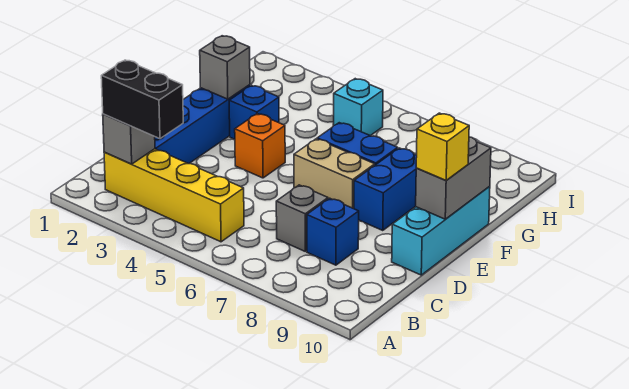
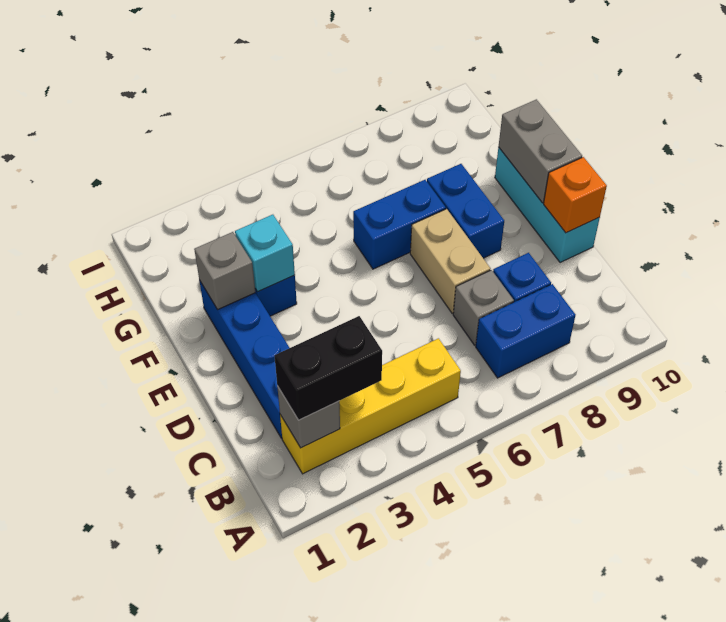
none -> blue 1x2 brick [476,284,576,378]
orange 1x1 brick [235,114,285,178] -> orange 1x1 brick moved to [544,157,607,233]
tan 1x2 brick [294,139,375,209] -> tan 1x2 brick turned to [410,209,490,313]
yellow 1x1 brick [416,113,469,180] -> none
cyan 1x1 brick [333,79,383,136] -> cyan 1x1 brick moved to [235,215,295,292]

